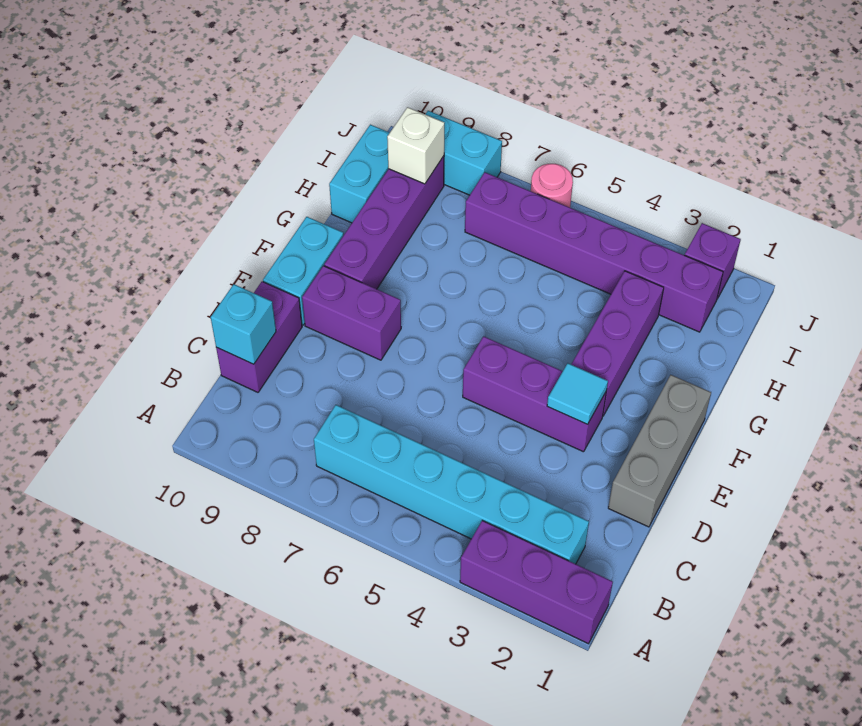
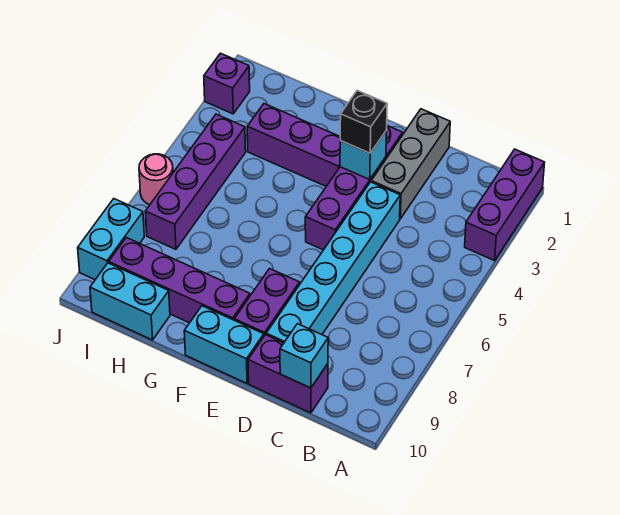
cyan 1x6 brick [314,405,589,564] -> cyan 1x6 brick moved to [266,182,400,343]
grey 1x3 brick [608,375,711,527] -> grey 1x3 brick turned to [371,109,450,219]
purple 1x3 brick [463,336,606,452] -> purple 1x4 brick [305,126,403,250]
cyan 1x1 tile [547,363,608,424] -> cyan 1x1 brick [340,131,387,179]
none -> black 1x1 brick [340,91,387,153]
purple 1x6 brick [465,172,723,332] -> purple 1x4 brick [145,114,246,249]
white 1x1 brick [387,107,444,184] -> none

